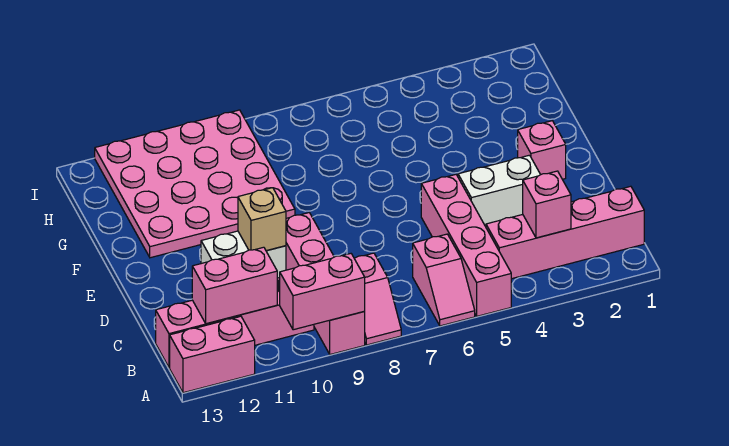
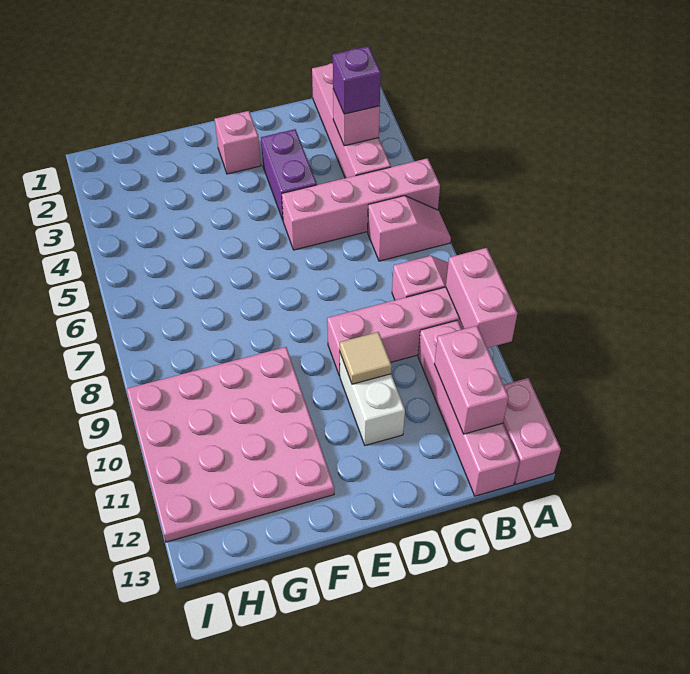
none -> purple 1x1 brick [333,46,381,114]
white 1x2 brick [458,155,540,227] -> purple 1x2 brick [261,129,317,220]
tan 1x1 brick [238,188,286,251] -> tan 1x1 tile [340,332,392,384]

